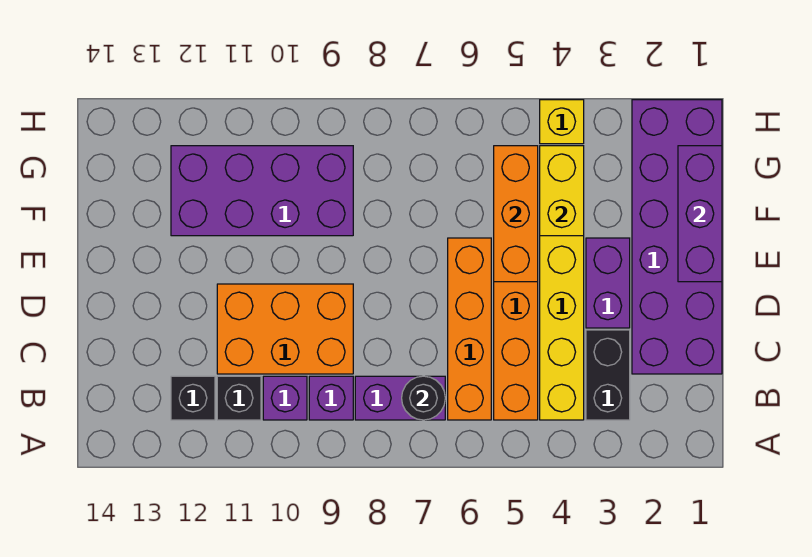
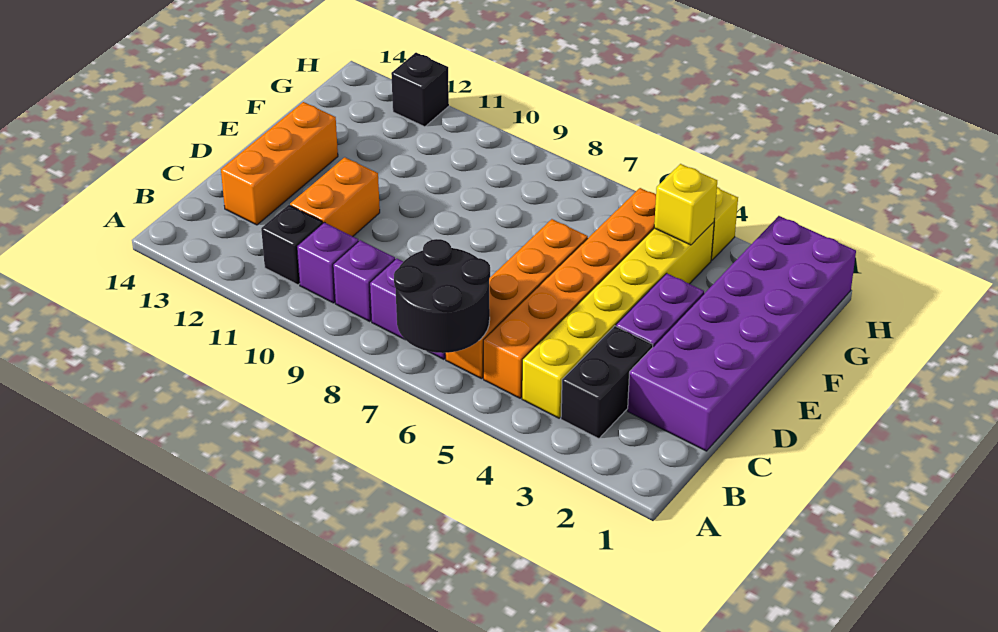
black 1x1 round brick [402,376,445,420] -> black 2x2 round brick [394,239,490,353]
black 1x1 brick [171,376,215,420] -> black 1x1 brick moved to [391,53,449,127]
orange 2x3 brick [217,284,353,374] -> orange 1x2 brick [290,157,380,236]
purple 1x3 brick [678,146,722,282] -> none
orange 1x3 brick [494,146,538,282] -> orange 1x3 brick moved to [221,102,338,225]
yellow 1x2 brick [540,146,584,236] -> yellow 1x1 brick [654,164,717,245]
purple 2x4 brick [171,146,353,236] -> none

